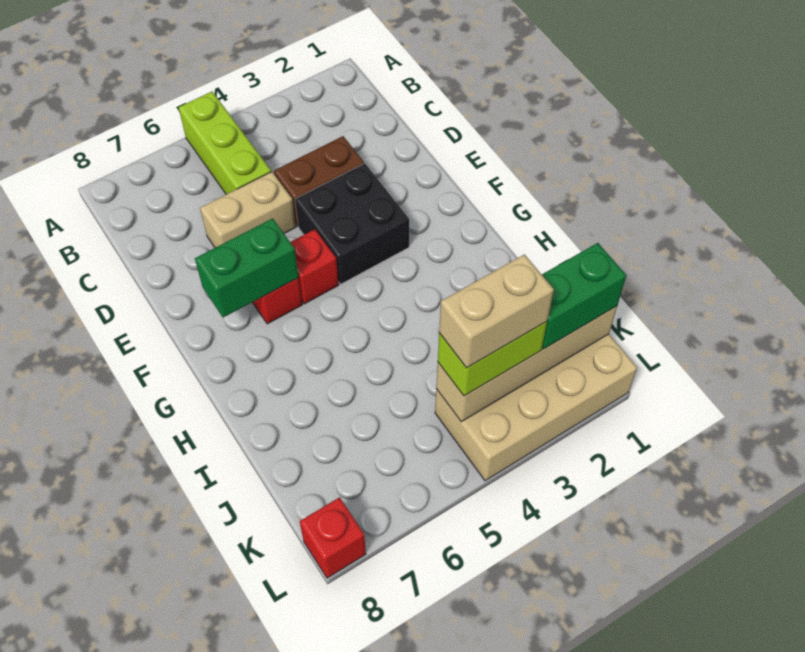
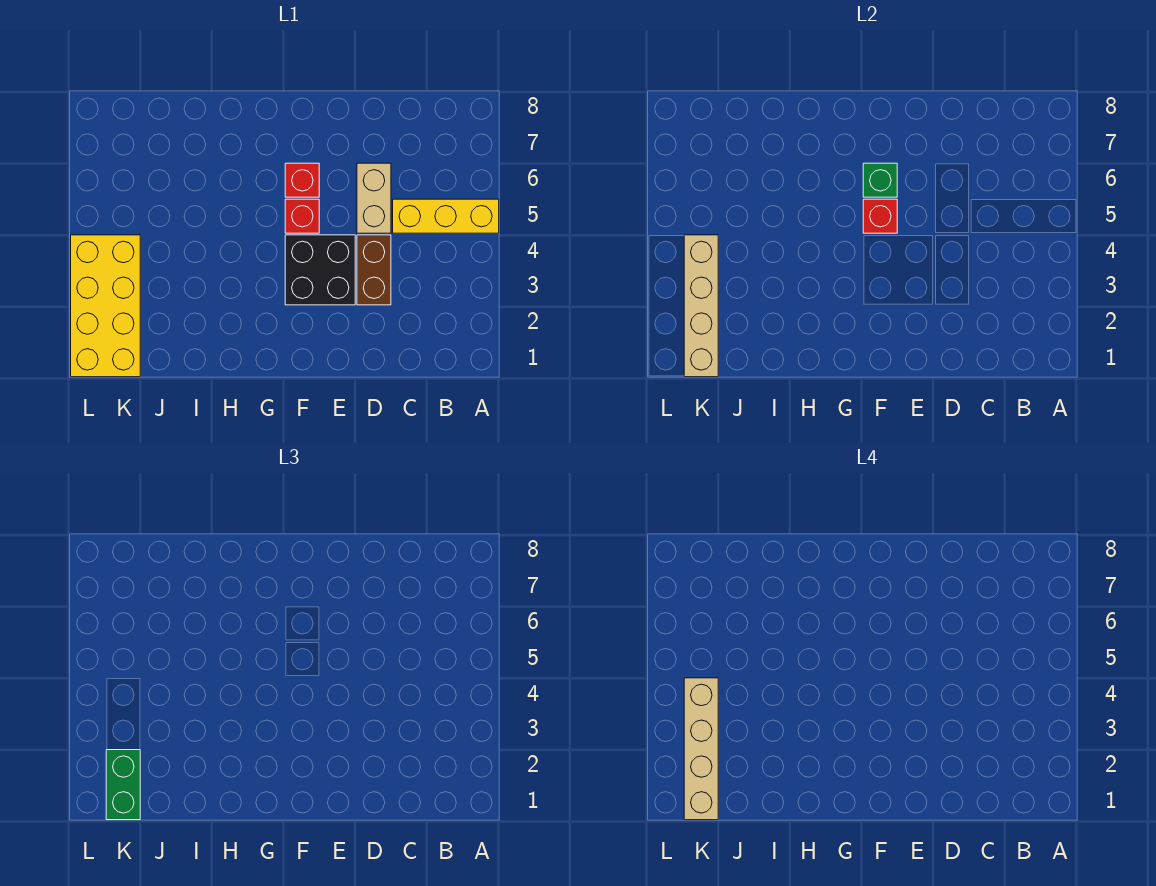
lime 1x3 brick [179,92,271,194] -> yellow 1x3 brick [393,199,499,233]
green 1x2 brick [195,218,299,317] -> green 1x1 brick [863,163,897,197]
tan 2x4 brick [435,334,637,481] -> yellow 2x4 brick [71,235,140,377]
lime 1x2 brick [438,322,547,396] -> none
tan 1x2 brick [439,254,554,368] -> tan 1x4 brick [684,678,718,820]
red 1x1 brick [300,497,366,578] -> red 1x1 brick moved to [863,199,897,233]

